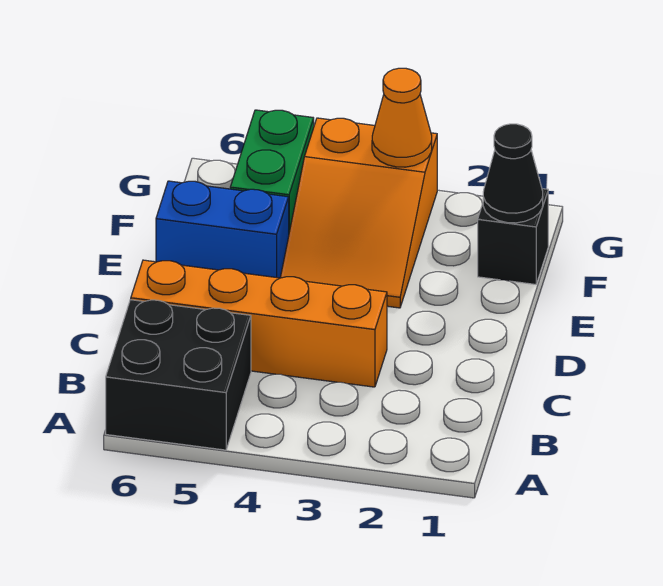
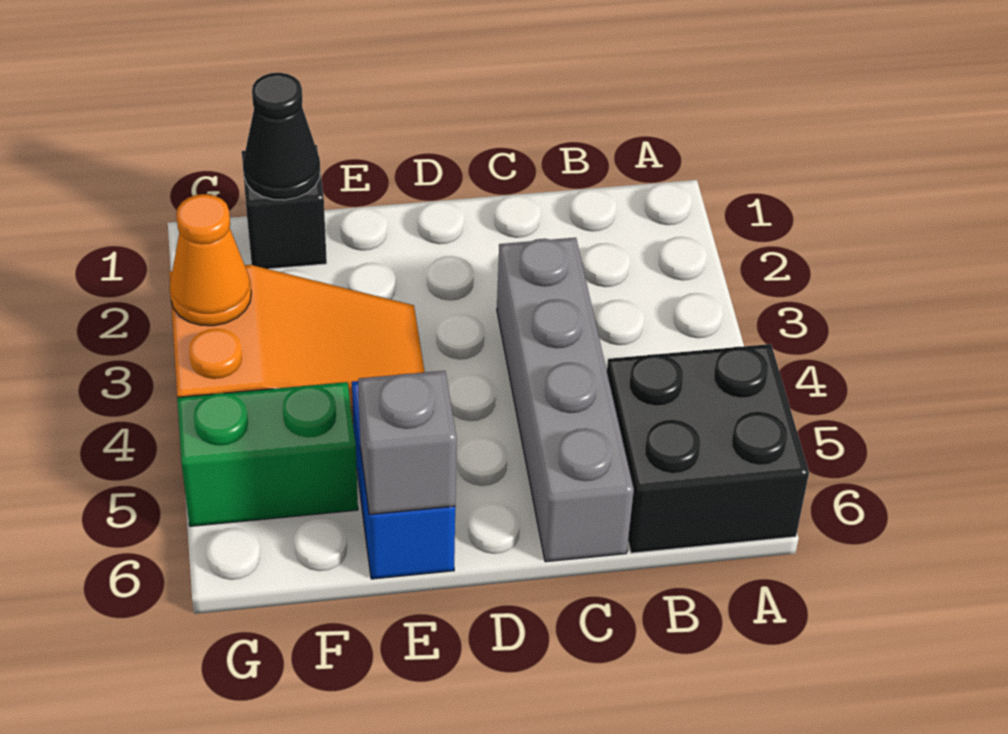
orange 1x4 brick [131,260,387,387] -> grey 1x4 brick [497,238,634,562]
none -> grey 1x1 brick [358,371,457,514]

